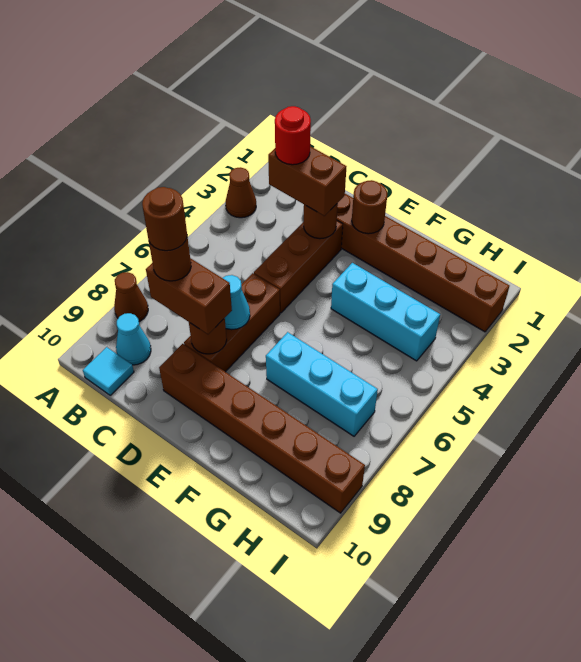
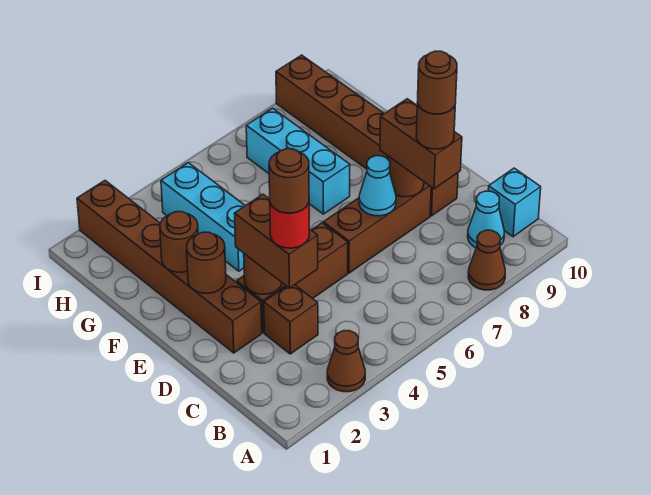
cyan 1x1 tile [83,347,134,395] -> cyan 1x1 brick [488,168,541,237]
none -> brown 1x1 brick [264,285,318,354]
none -> brown 1x1 round brick [269,149,309,213]
none -> brown 1x1 round brick [160,212,198,272]

